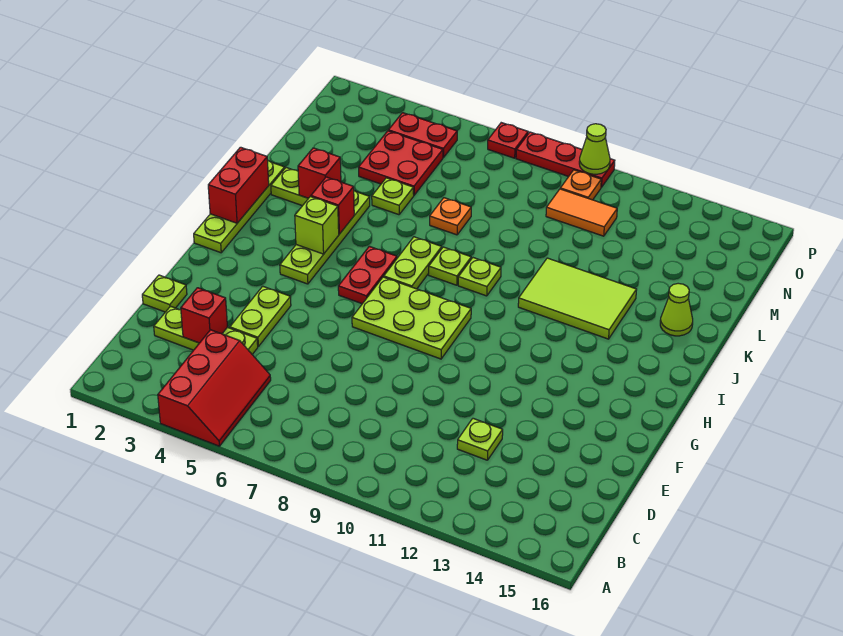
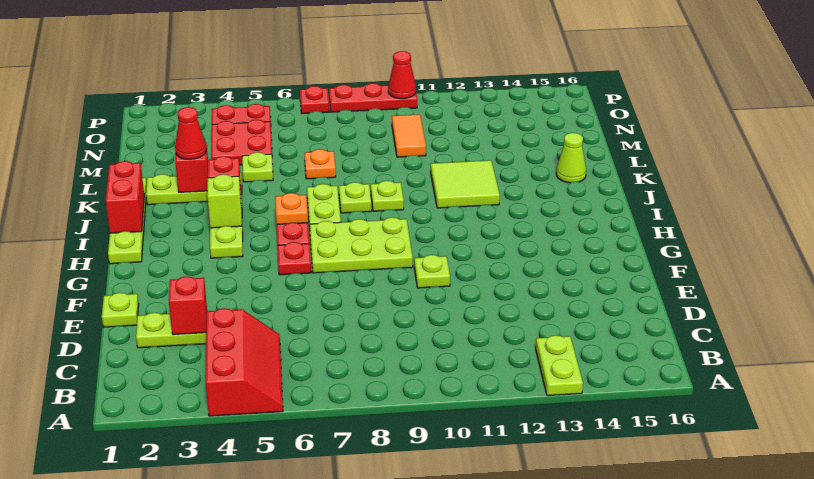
lime 1x1 plate [457,418,503,460] -> lime 1x1 plate moved to [414,255,450,288]
lime 1x2 plate [230,286,291,346] -> lime 1x2 plate moved to [536,335,583,396]
none -> red 1x1 plate [277,242,311,275]
lime 2x3 tile [518,258,637,339] -> lime 2x2 tile [431,160,500,208]
none -> red 1x1 cone [175,107,206,159]
orange 1x2 tile [546,189,617,236] -> orange 1x2 tile turned to [392,114,426,157]
orange 1x1 plate [560,170,601,200] -> orange 1x1 plate moved to [275,193,308,224]
lime 1x1 cone [579,124,610,174] -> red 1x1 cone [388,51,416,99]

